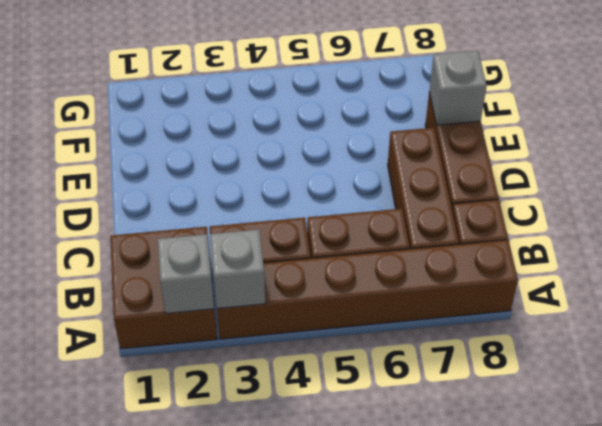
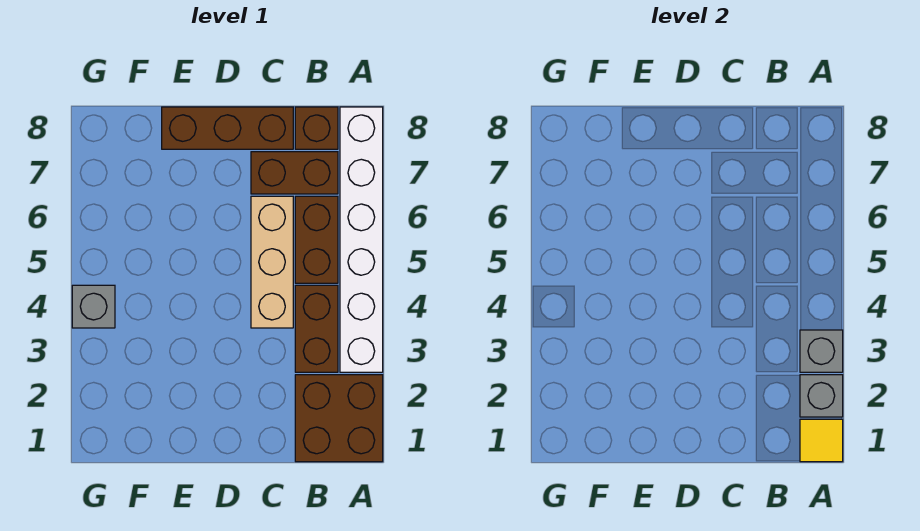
none -> yellow 1x1 tile [800,419,843,462]
brown 1x6 brick [217,240,518,339] -> white 1x6 brick [340,107,383,372]
brown 1x3 brick [388,128,459,249] -> brown 1x2 brick [251,152,338,194]
none -> tan 1x3 brick [251,196,293,328]
grey 1x1 brick [429,51,487,125] -> grey 1x1 brick moved to [72,285,115,328]

